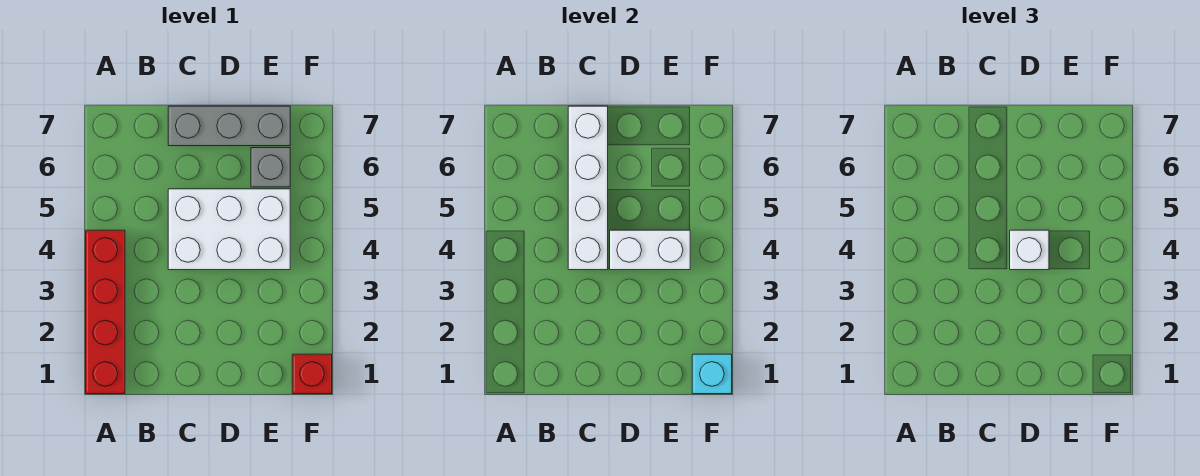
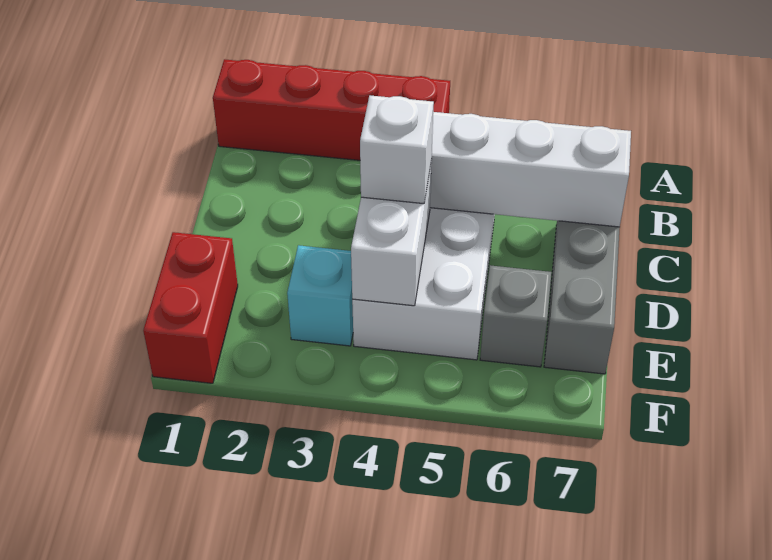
red 1x1 brick [292,354,332,394] -> red 1x2 brick [143,232,238,383]
cyan 1x1 brick [692,354,732,394] -> cyan 1x1 brick moved to [287,245,353,346]

